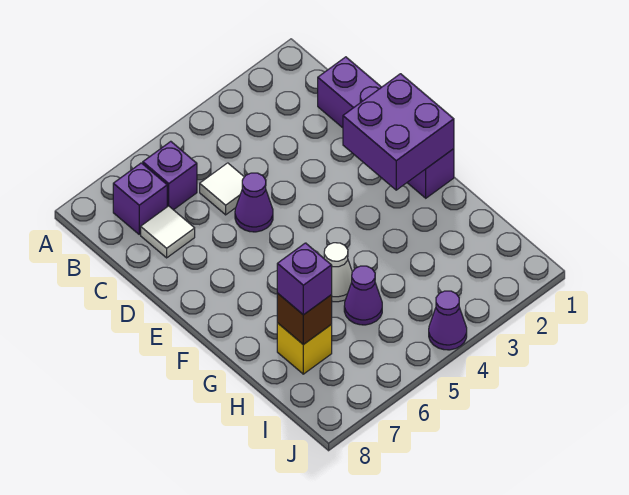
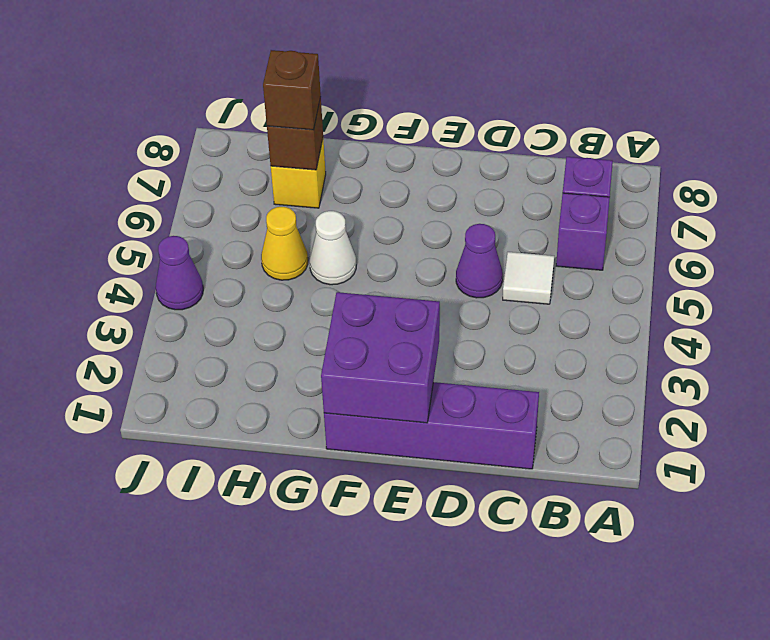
white 1x1 tile [141,206,195,258] -> none
purple 1x1 cone [344,266,382,325] -> yellow 1x1 cone [261,207,308,280]
purple 1x1 brick [277,243,332,315] -> brown 1x1 brick [263,50,321,130]

